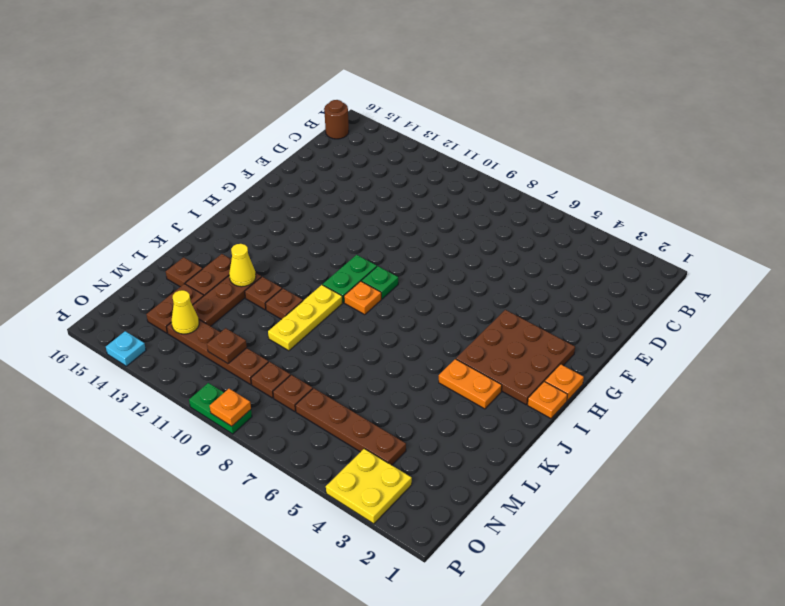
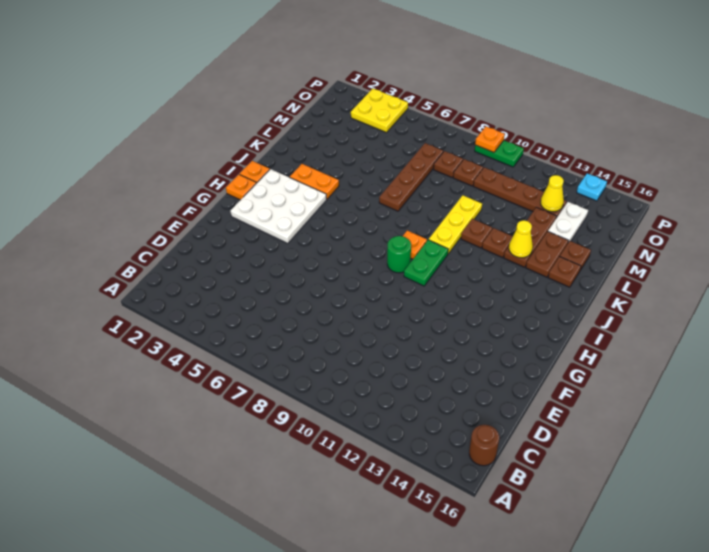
brown 3x3 plate [456,310,575,405] -> white 3x3 plate [231,169,327,244]
green 1x1 plate [362,266,398,299] -> green 1x1 round brick [387,236,411,273]
brown 1x2 plate [146,284,204,333] -> white 1x2 plate [548,202,588,242]
brown 1x4 plate [295,388,406,465] -> brown 1x4 plate turned to [379,143,443,211]
brown 1x1 plate [207,328,247,364] -> brown 1x1 plate moved to [548,257,581,287]

